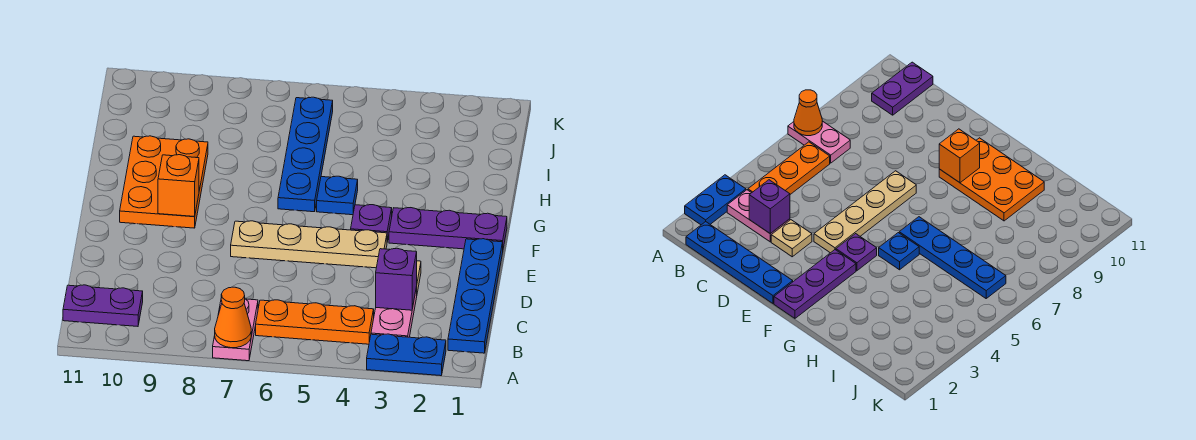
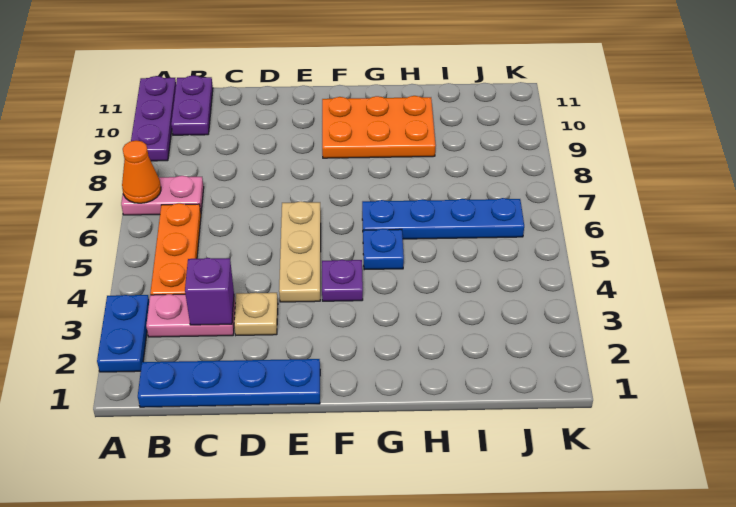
tan 1x4 plate [231,221,387,268] -> tan 1x3 plate [279,201,321,302]
purple 1x3 plate [389,208,507,249] -> purple 1x3 plate moved to [131,76,176,161]
orange 1x1 brick [158,155,199,216] -> none

